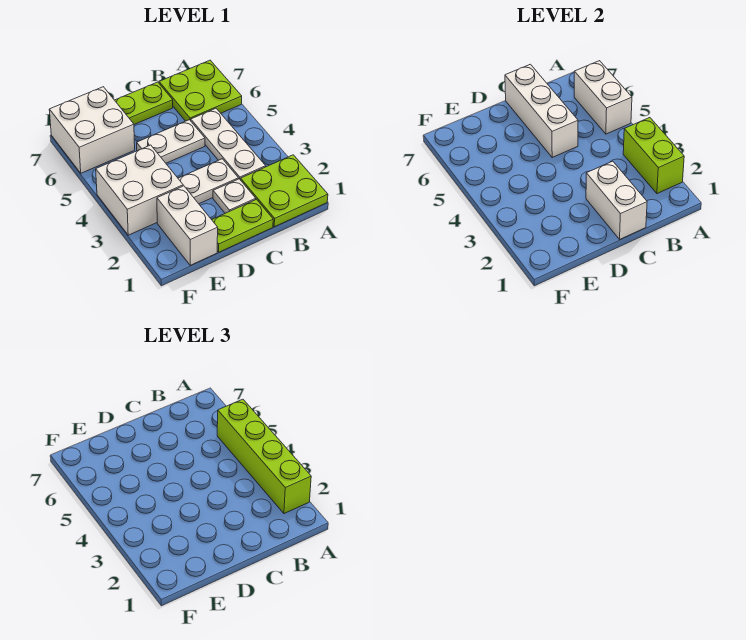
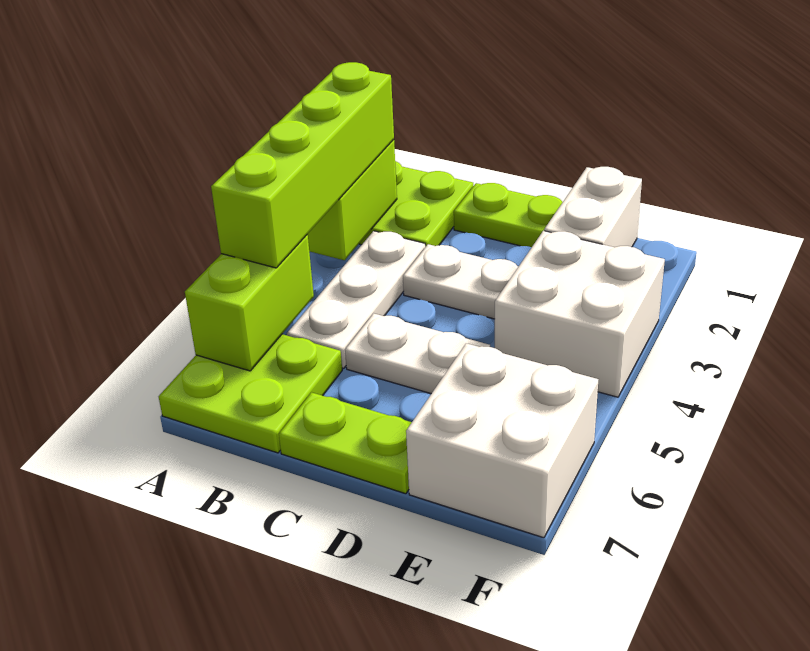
white 1x2 brick [574,61,632,134] -> lime 1x2 brick [185,235,314,371]
white 1x2 brick [586,161,647,239] -> none
white 1x1 plate [213,179,256,213] -> none
white 1x3 brick [505,64,578,157] -> none

